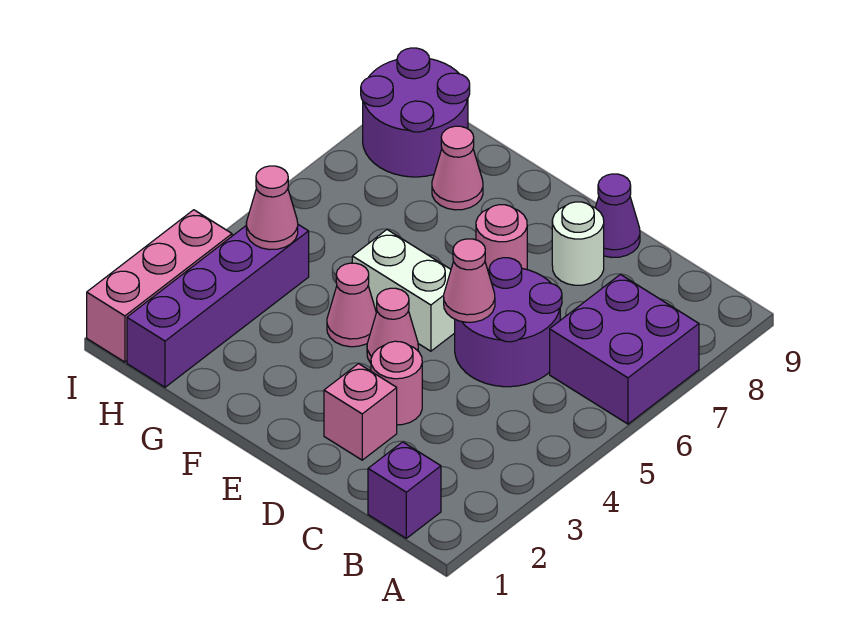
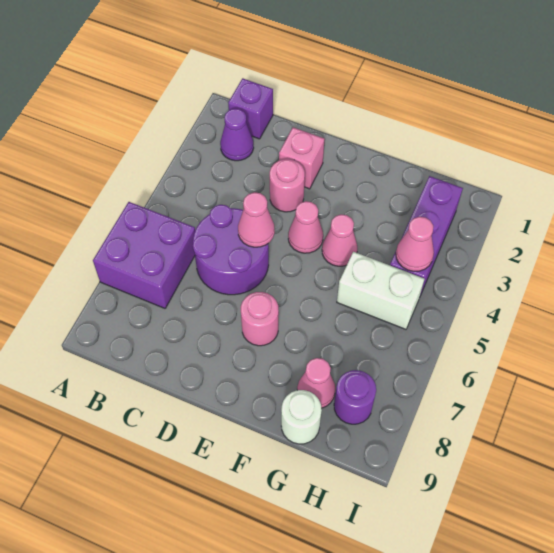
white 1x1 round brick [552,202,604,285] -> white 1x1 round brick moved to [281,390,322,444]
purple 1x1 cone [595,174,640,257] -> purple 1x1 cone moved to [220,109,254,161]
white 1x2 brick [352,230,455,351] -> white 1x2 brick moved to [337,252,425,329]
purple 1x4 brick [127,225,309,387] -> purple 1x3 brick [390,176,463,295]
purple 2x2 round brick [361,48,470,177] -> purple 1x1 round brick [334,370,376,424]
pink 1x3 brick [87,210,232,362] -> none

